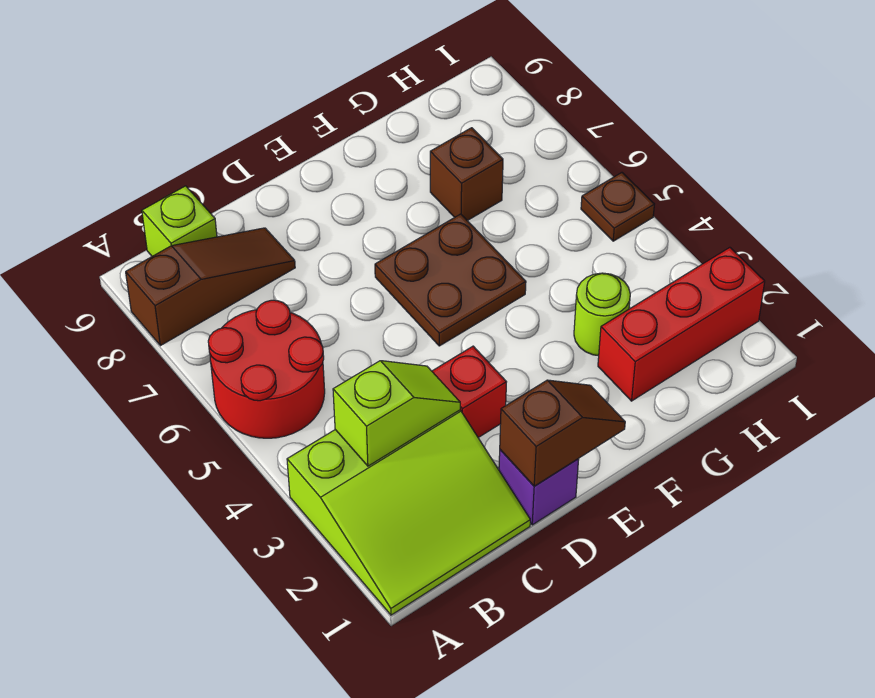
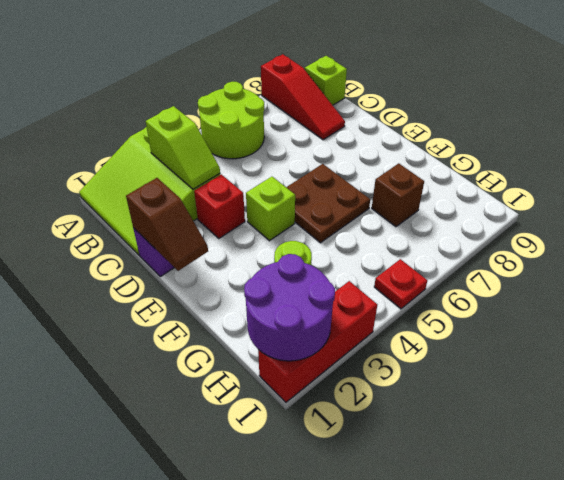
red 2x2 round brick [208,300,325,438] -> lime 2x2 round brick [198,82,264,159]
brown 1x3 slope [126,228,295,346] -> red 1x3 slope [261,54,345,140]
none -> lime 1x1 brick [246,177,295,241]
red 1x3 brick [598,247,765,401] -> red 1x3 brick turned to [258,281,377,402]
none -> purple 2x2 round brick [244,254,335,361]
brown 1x1 plate [581,173,654,241] -> red 1x1 plate [374,259,427,309]

